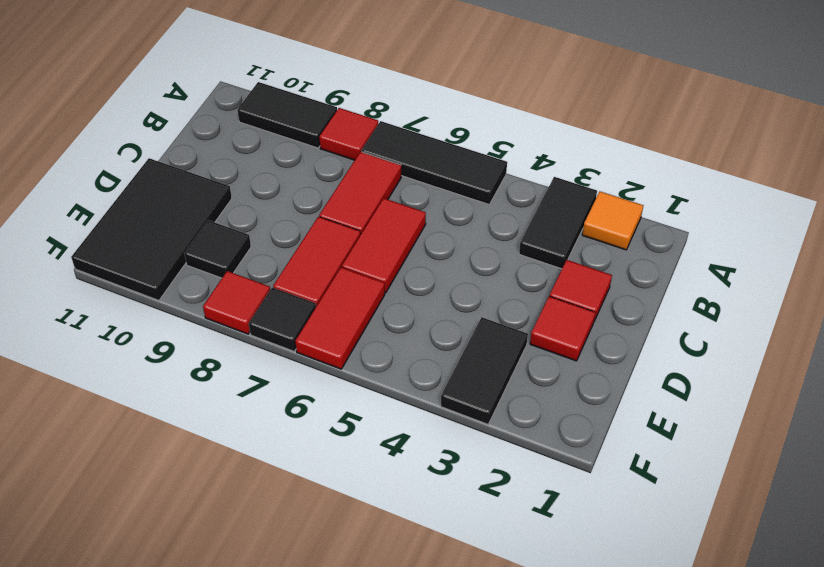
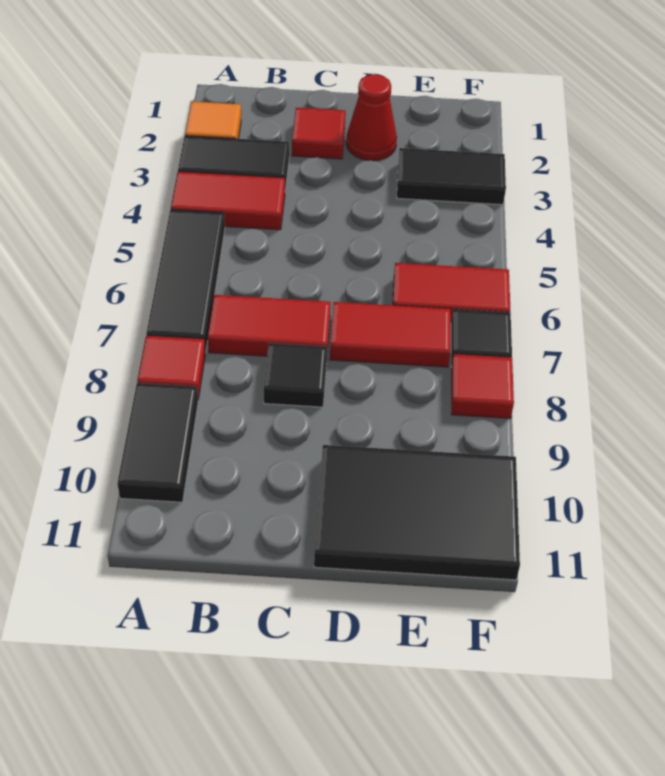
red 1x2 tile [342,198,426,293] -> red 1x2 tile moved to [171,172,285,230]
red 1x1 tile [530,296,595,361] -> red 1x1 cone [346,74,397,161]
black 1x1 tile [184,220,251,278] -> black 1x1 tile moved to [264,343,327,407]

